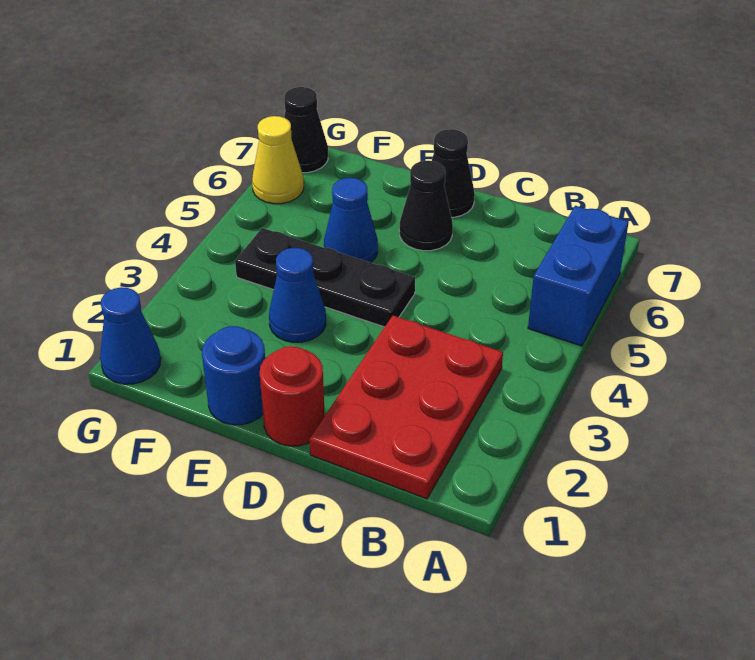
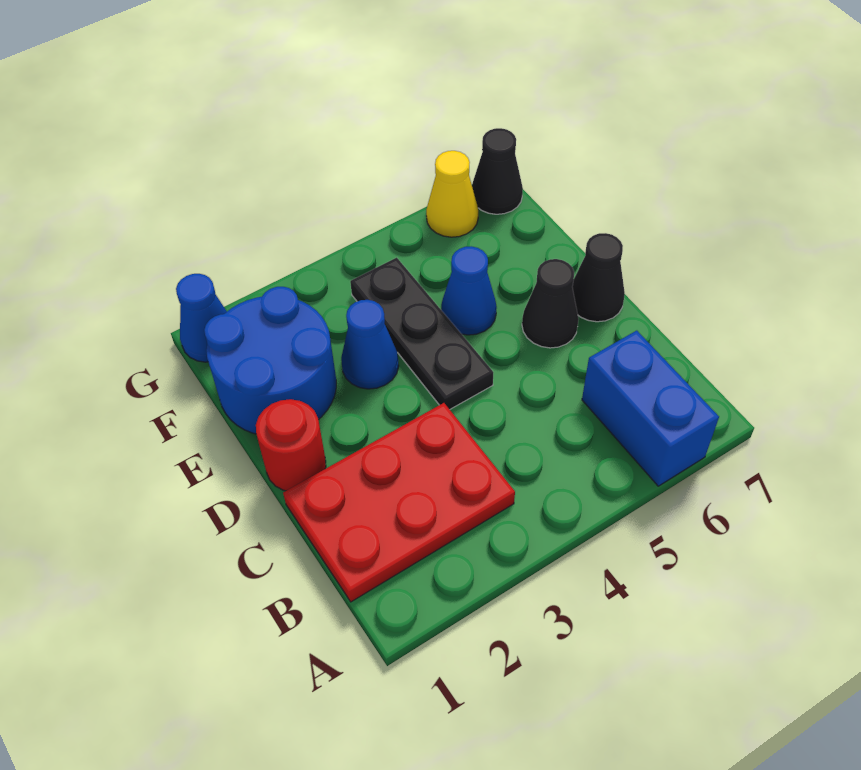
blue 1x2 brick [528,206,629,346] -> blue 1x2 brick turned to [582,331,719,486]
blue 1x1 round brick [202,326,265,425] -> blue 2x2 round brick [204,287,336,434]

